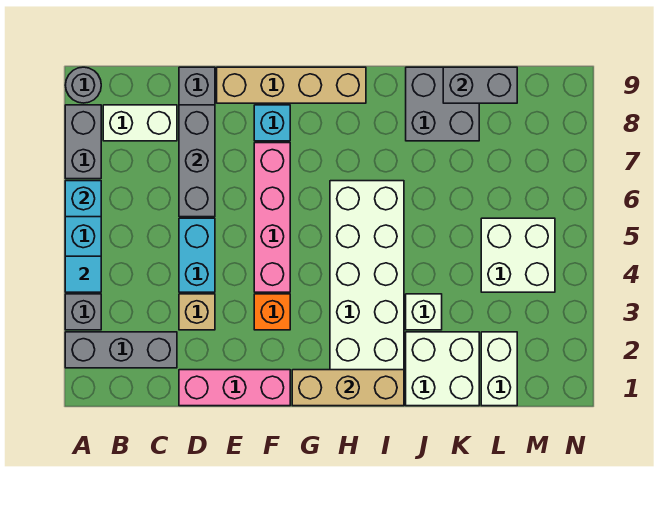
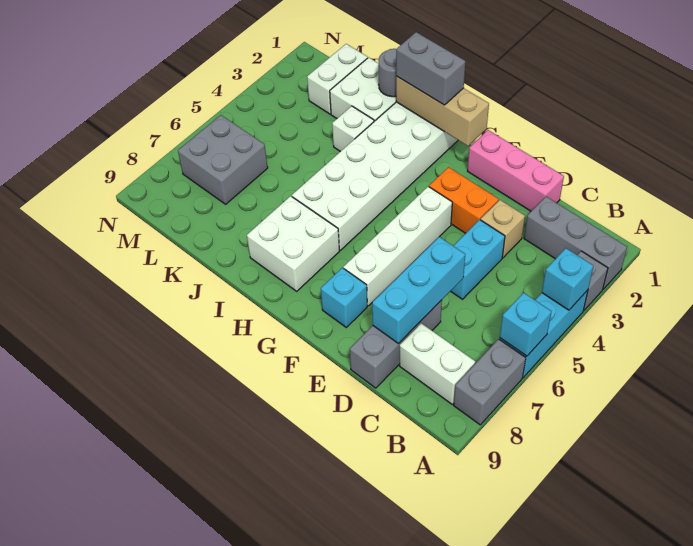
cyan 1x1 tile [65,256,101,292] -> cyan 1x1 brick [542,248,593,310]
grey 1x1 round brick [65,67,101,103] -> grey 1x1 round brick moved to [378,49,396,97]
grey 1x3 brick [179,105,215,217] -> cyan 1x3 brick [372,237,465,344]
tan 1x4 brick [217,67,366,103] -> none
orange 1x1 brick [254,294,290,330] -> orange 1x2 brick [429,167,499,233]
pink 1x4 brick [254,143,290,292] -> white 1x4 brick [343,187,452,306]
grey 2x2 brick [406,67,479,141] -> grey 2x2 brick moved to [178,115,268,204]
grey 1x2 brick [443,67,517,103] -> grey 1x2 brick moved to [396,32,465,105]
white 2x2 brick [481,218,555,292] -> white 2x2 brick moved to [247,196,339,291]

